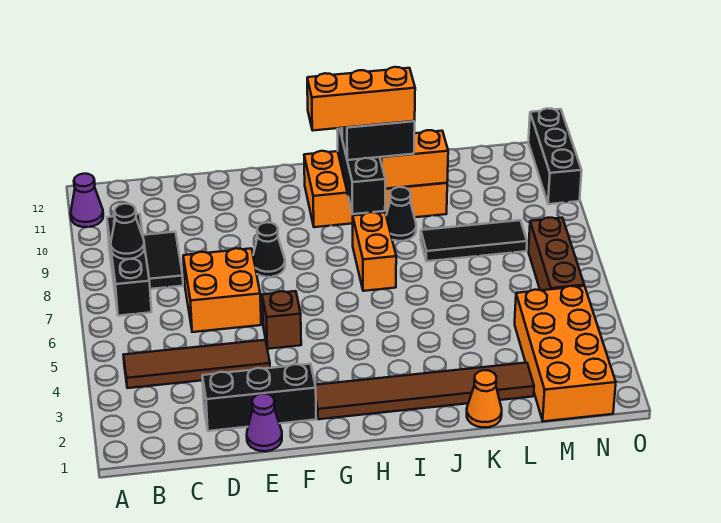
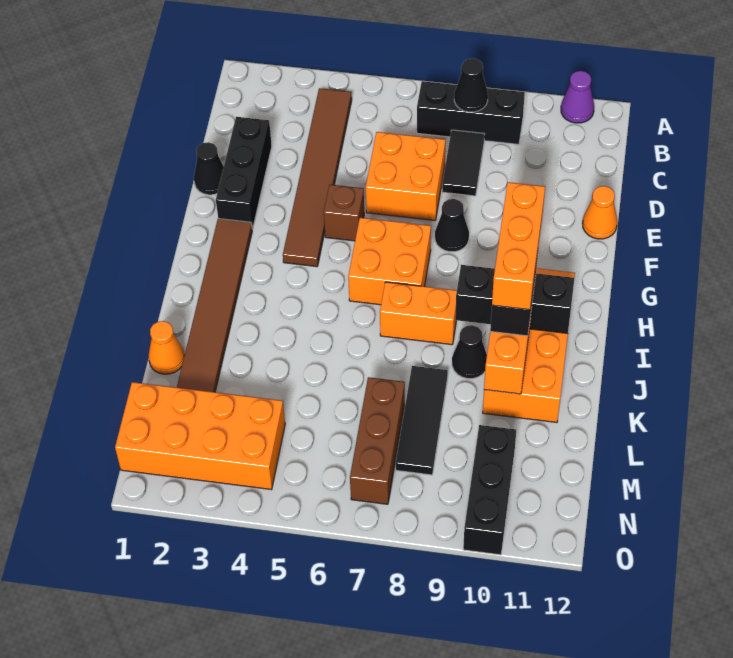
brown 1x4 tile [124,340,270,388] -> brown 1x6 tile [283,88,352,267]
black 1x2 tile [143,232,183,289] -> black 1x2 tile turned to [442,130,484,196]
purple 1x1 cone [247,393,282,451] -> black 1x1 cone [194,142,224,195]
none -> orange 1x1 cone [582,186,617,239]
none -> orange 2x2 brick [348,218,431,305]
brown 1x3 brick [528,218,584,290] -> brown 1x3 brick turned to [350,377,405,504]
black 1x3 brick [528,108,582,204] -> black 1x3 brick turned to [463,425,516,555]

